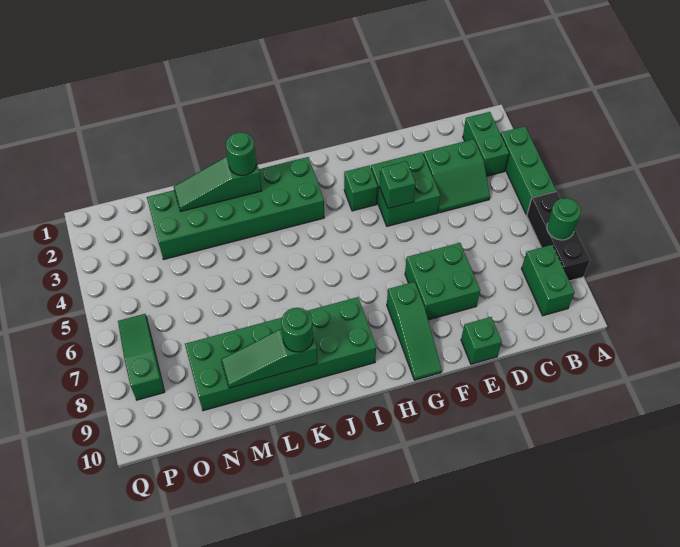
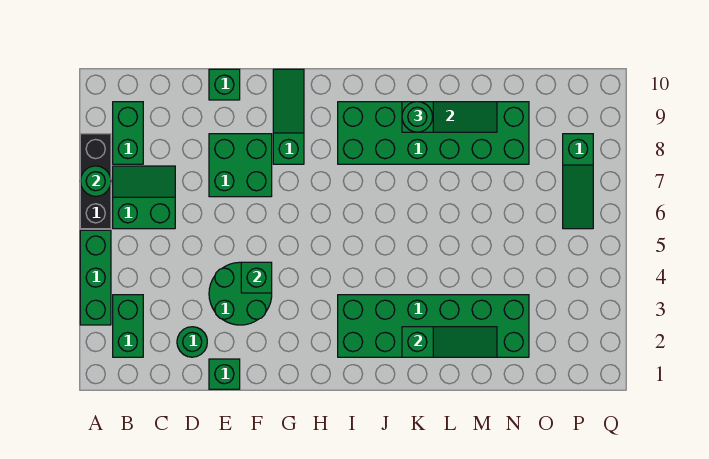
green 2x2 slope [423,139,490,213] -> green 2x2 slope moved to [113,166,175,229]
green 2x2 brick [371,152,440,226] -> green 2x2 round brick [209,262,272,325]
green 1x1 brick [344,165,378,211] -> green 1x1 brick moved to [209,359,240,389]
green 1x1 round brick [226,132,256,176] -> green 1x1 round brick moved to [177,327,207,357]

